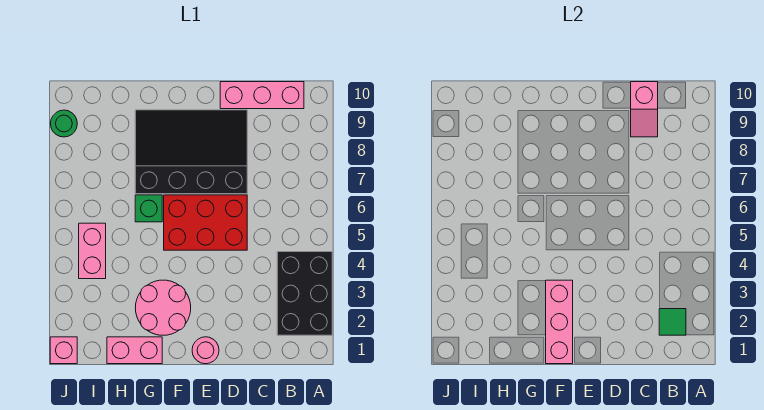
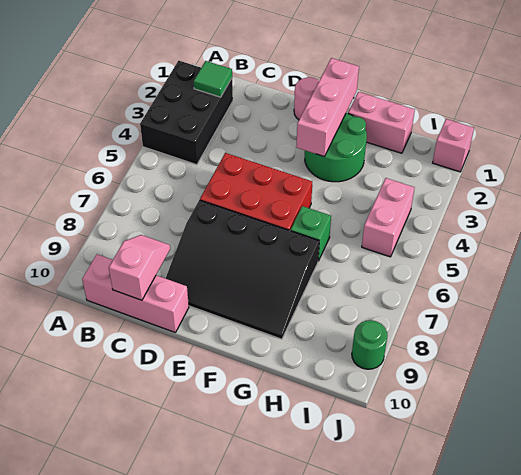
pink 2x2 round brick [135,280,191,335] -> green 2x2 round brick [305,113,367,182]

